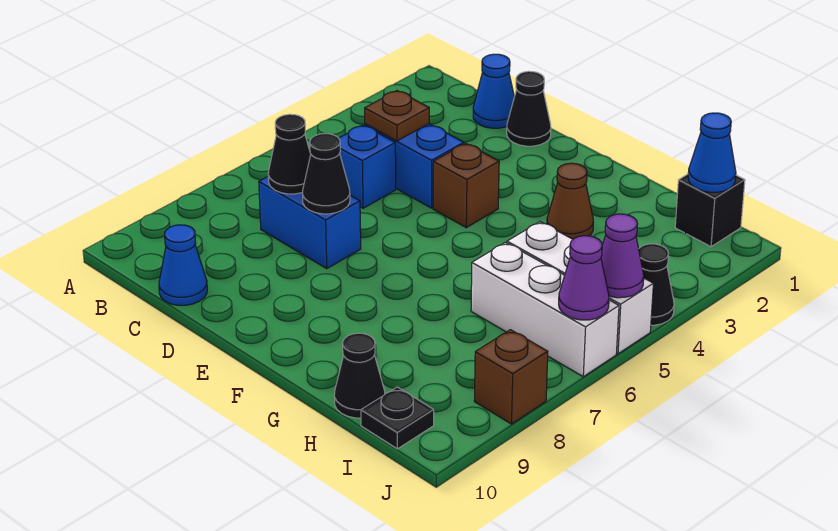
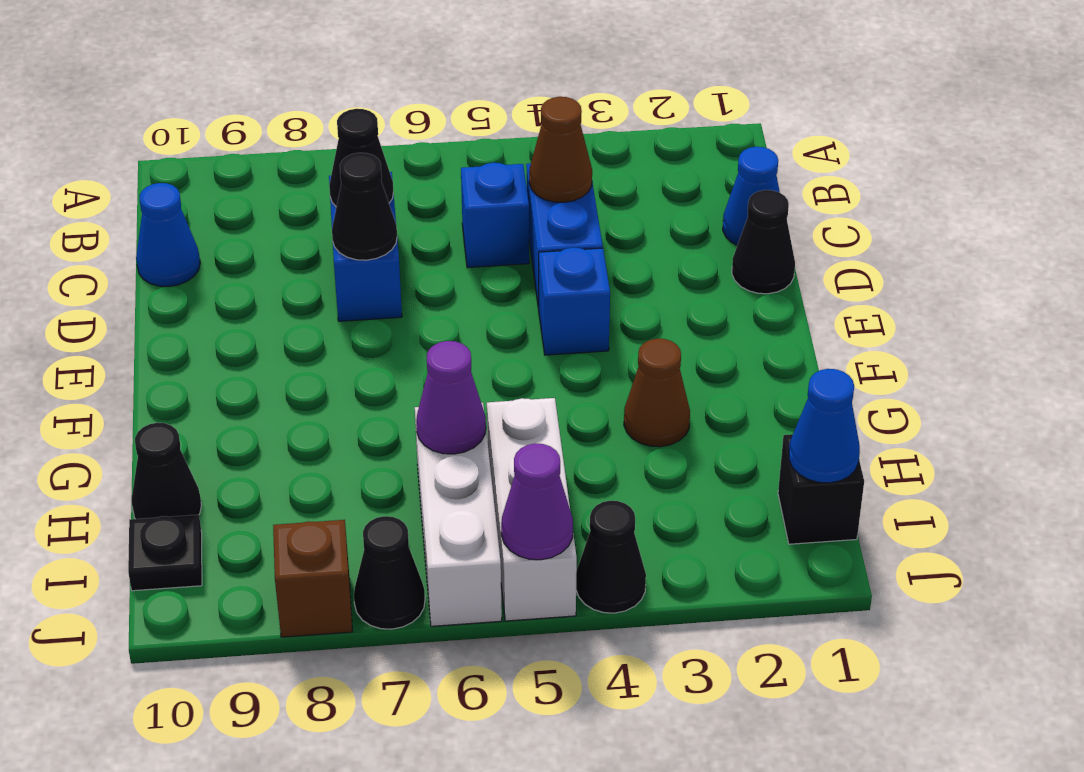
brown 1x1 plate [365,91,429,141] -> brown 1x1 cone [529,97,592,202]
brown 1x1 brick [433,143,499,228] -> blue 1x1 brick [539,248,610,355]
purple 1x1 cone [559,236,609,320] -> purple 1x1 cone moved to [416,341,486,454]
none -> black 1x1 cone [354,516,425,629]

